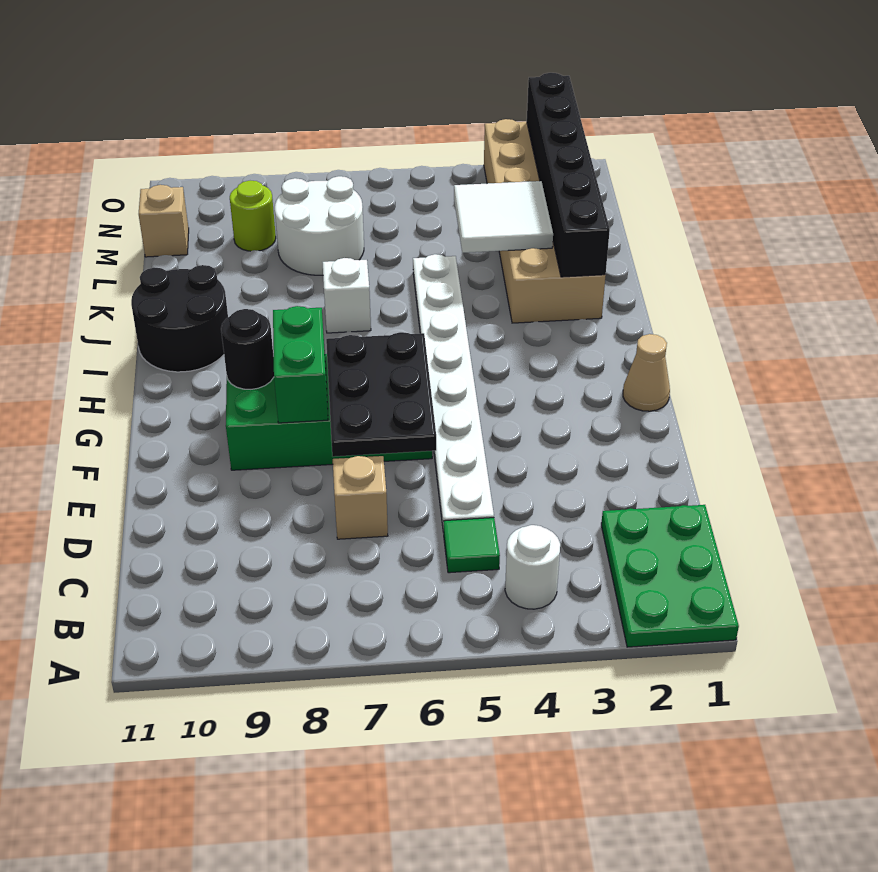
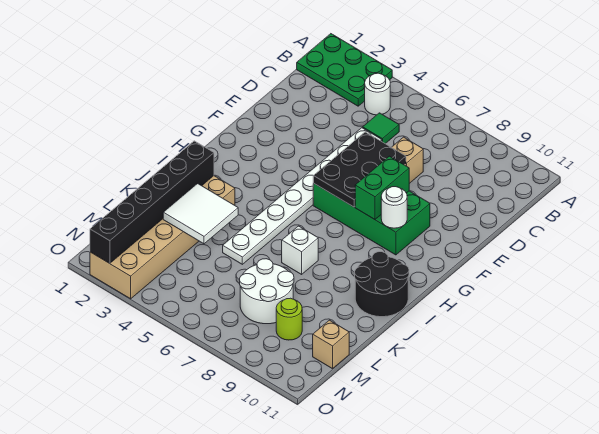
green 2x3 plate [601,505,739,647] -> green 2x3 plate turned to [297,34,392,106]
tan 1x1 cone [623,334,670,411] -> none
black 1x1 round brick [221,309,274,390] -> white 1x1 round brick [381,187,407,228]

